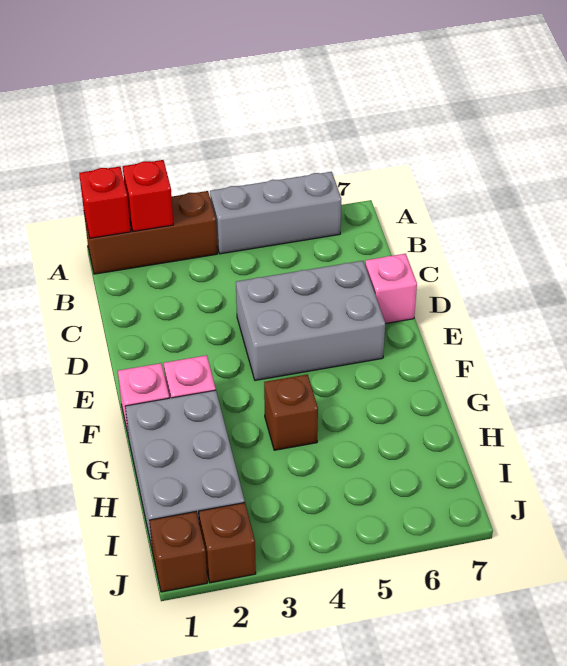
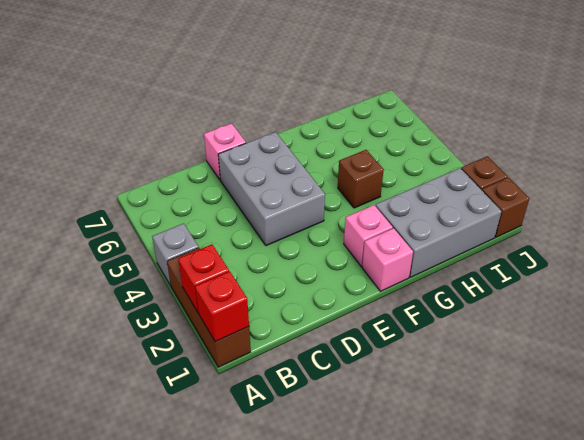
grey 1x3 brick [210,172,342,254] -> grey 1x1 brick [152,223,199,286]

